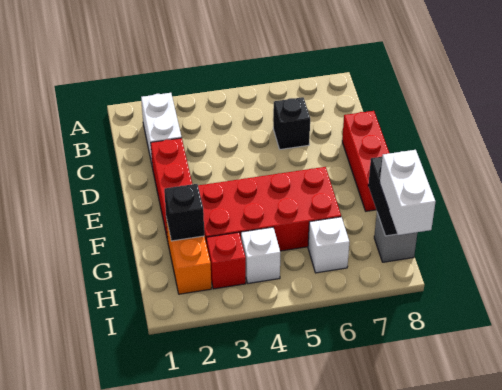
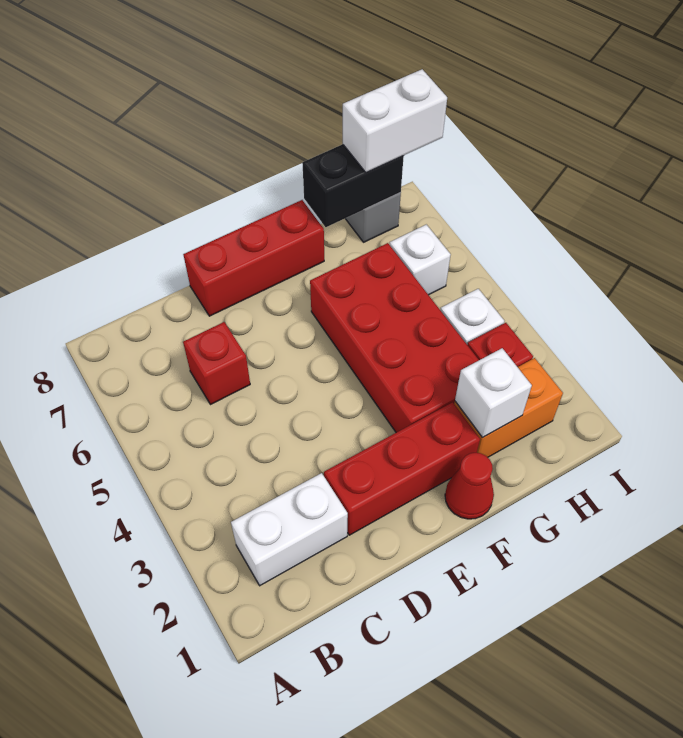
black 1x1 brick [273,97,310,149] -> red 1x1 brick [183,322,250,405]
none -> red 1x1 cone [445,453,494,519]
black 1x1 brick [164,184,204,241] -> white 1x1 brick [455,348,532,437]

